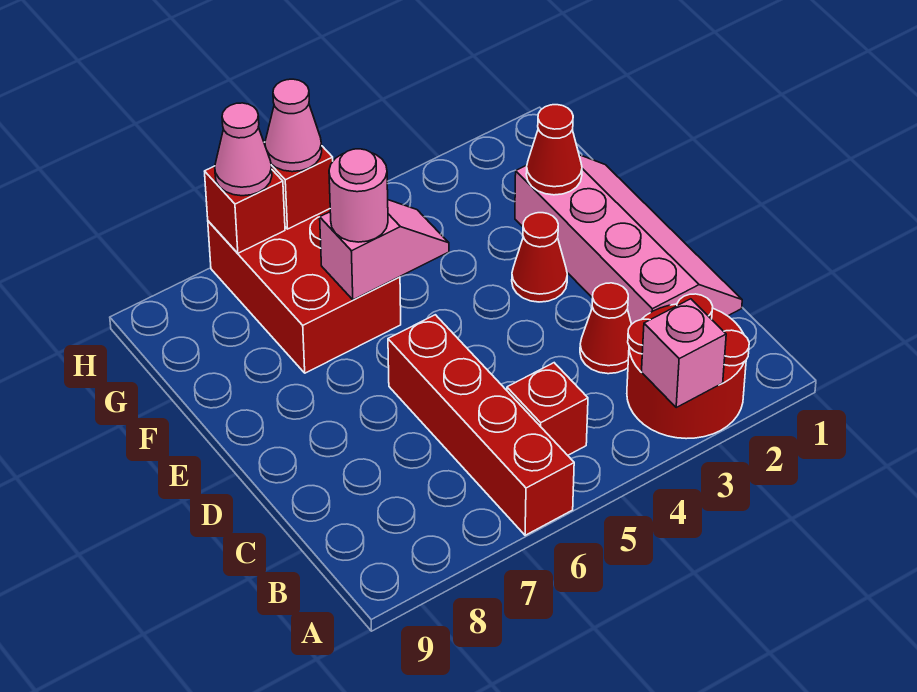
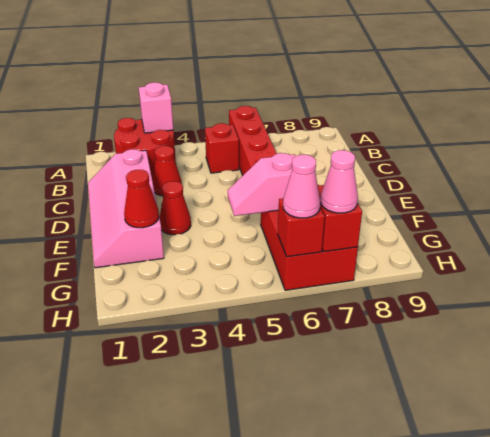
pink 1x1 round brick [329,149,388,242] -> none

